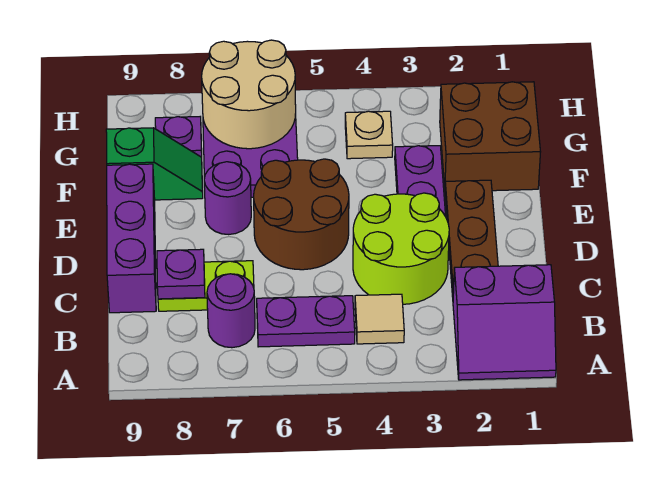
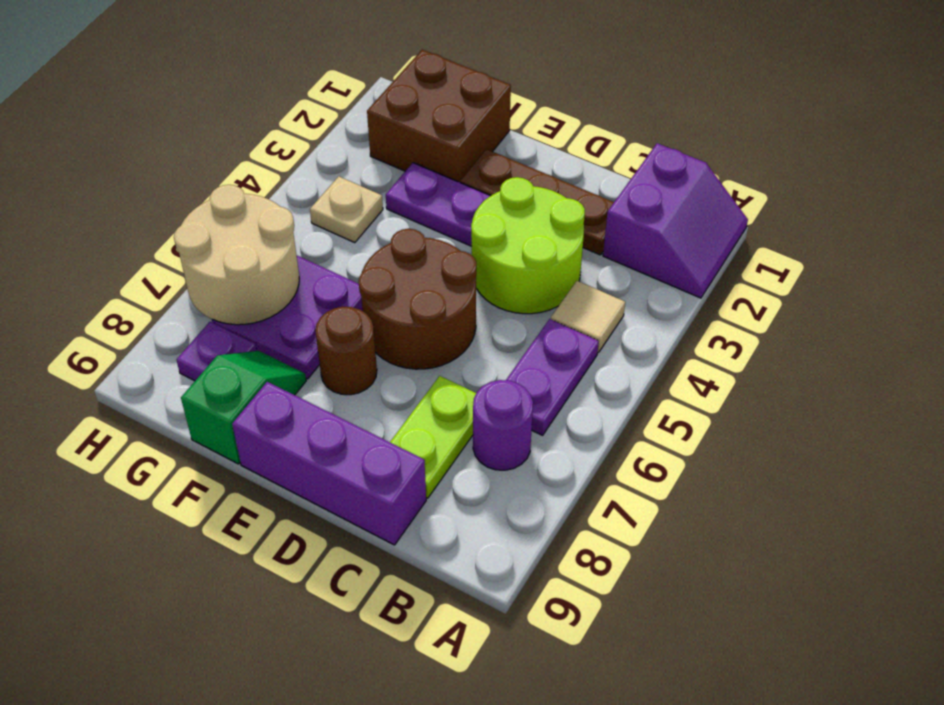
purple 1x1 plate [157,249,205,299] -> none
purple 1x1 round brick [204,162,251,235] -> brown 1x1 round brick [315,307,377,395]

